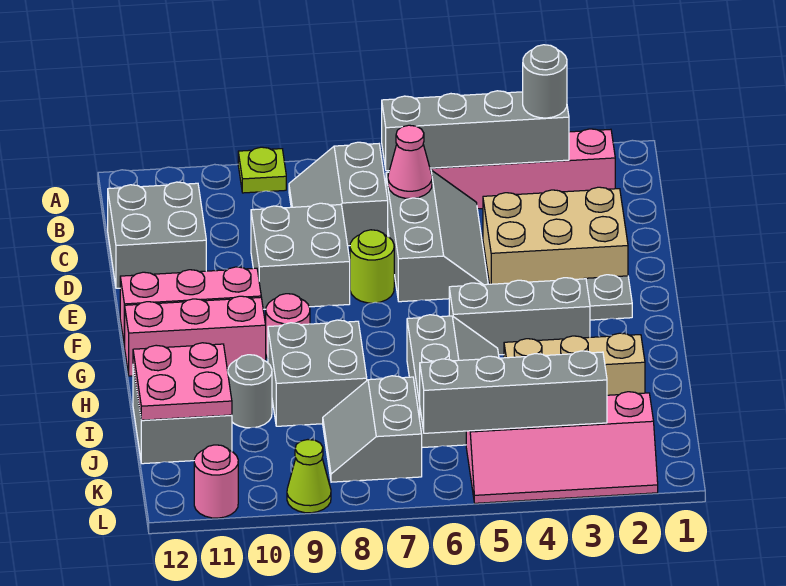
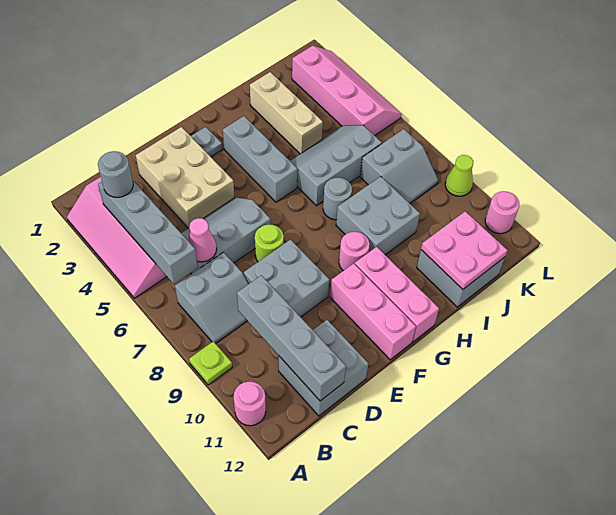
none -> pink 1x1 round brick [233,382,266,426]
grey 1x1 round brick [228,355,272,428] -> grey 1x1 round brick moved to [323,178,352,220]
grey 1x4 brick [420,351,607,433] -> grey 1x4 brick moved to [237,275,346,401]

